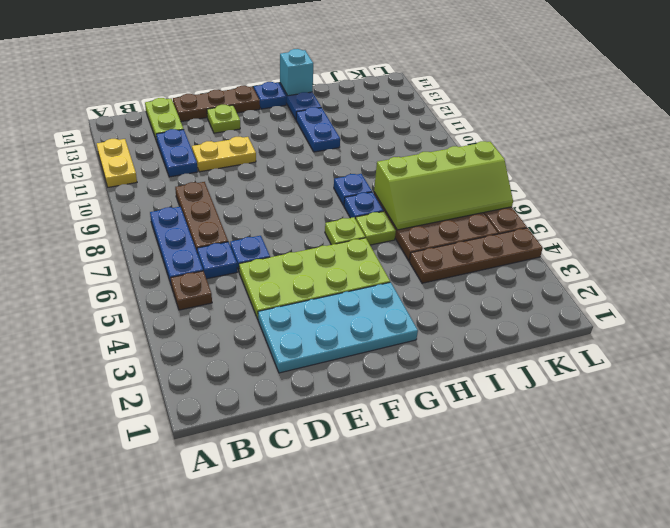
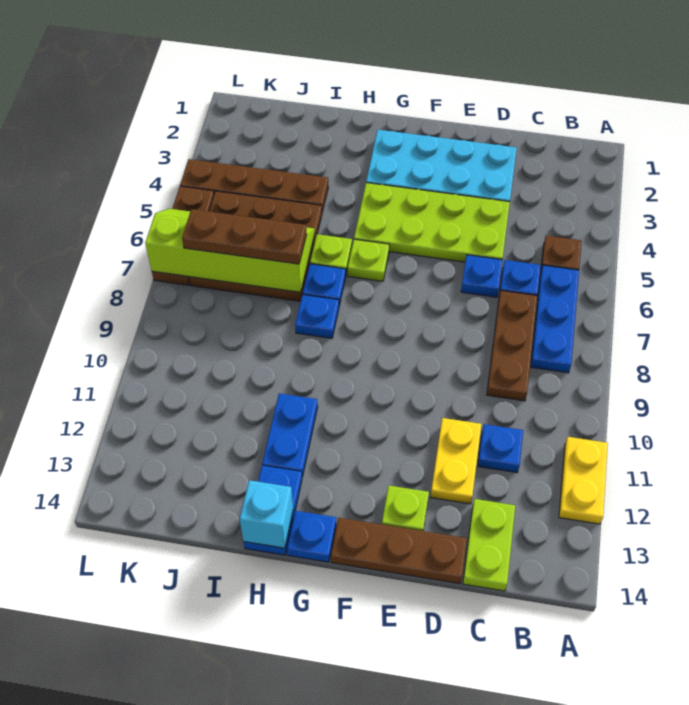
blue 1x2 plate [156,129,198,177] -> blue 1x1 plate [478,424,523,473]
yellow 1x2 plate [192,137,256,172] -> yellow 1x2 plate turned to [431,418,482,504]
none -> brown 1x3 plate [182,209,307,264]

